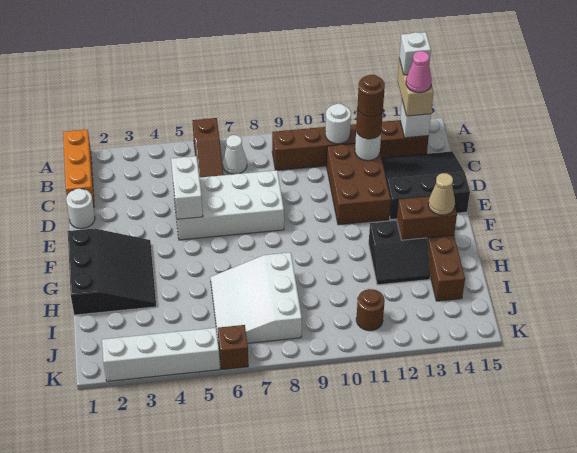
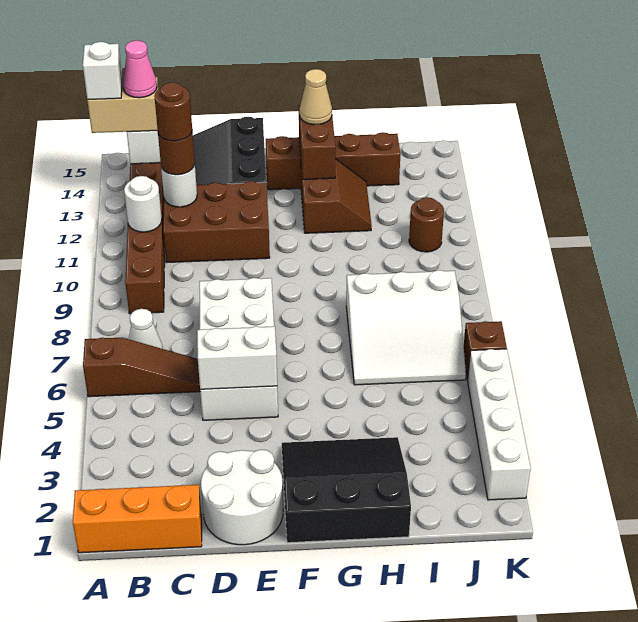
white 1x1 round brick [66,189,95,229] -> white 2x2 round brick [201,450,283,545]
black 2x2 slope [369,221,430,285] -> brown 2x2 slope [301,159,372,233]

